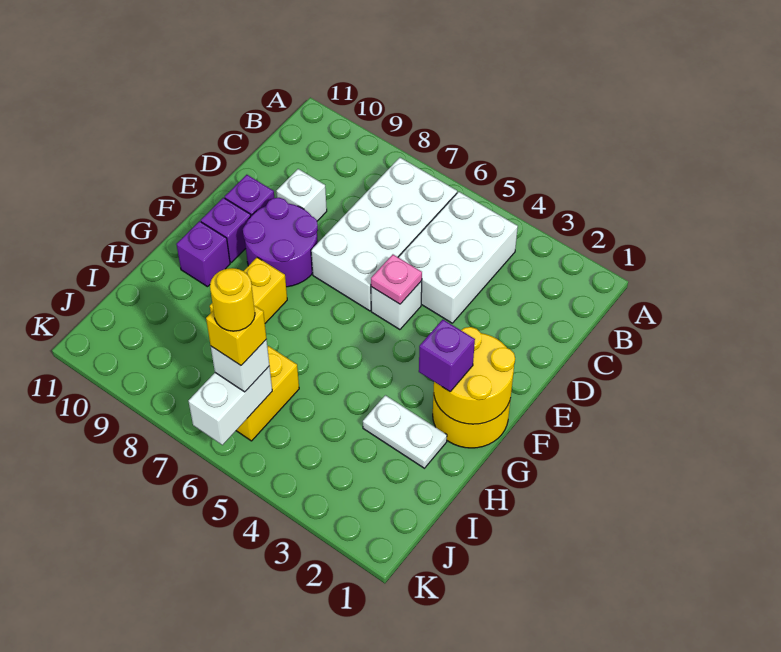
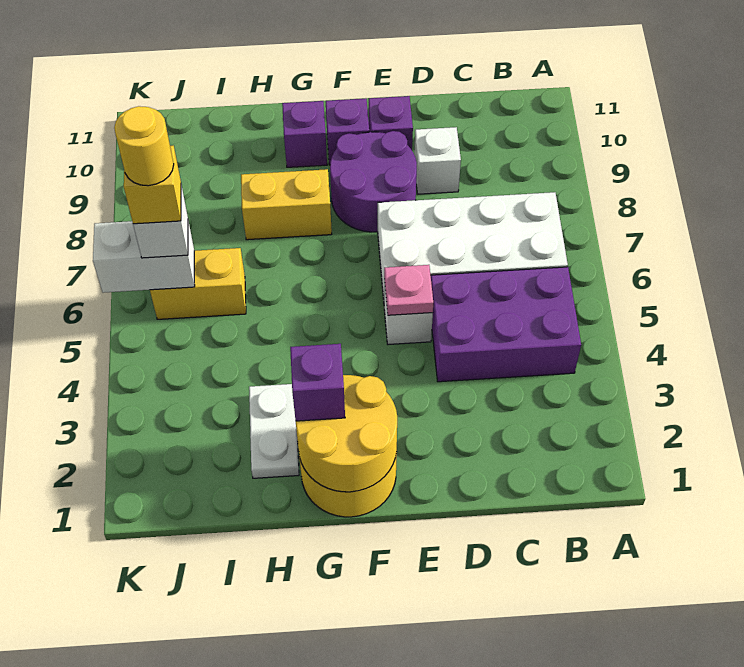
white 2x3 brick [398,192,518,323] -> purple 2x3 brick [431,267,581,382]

